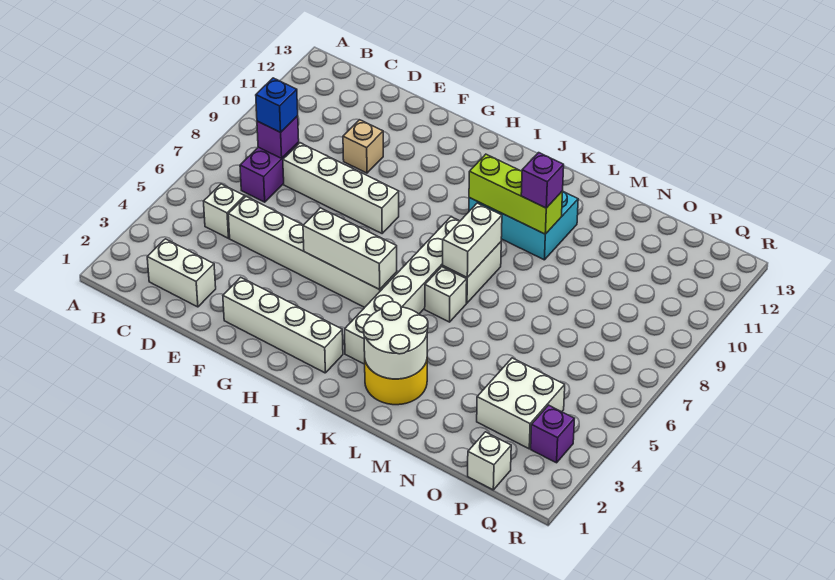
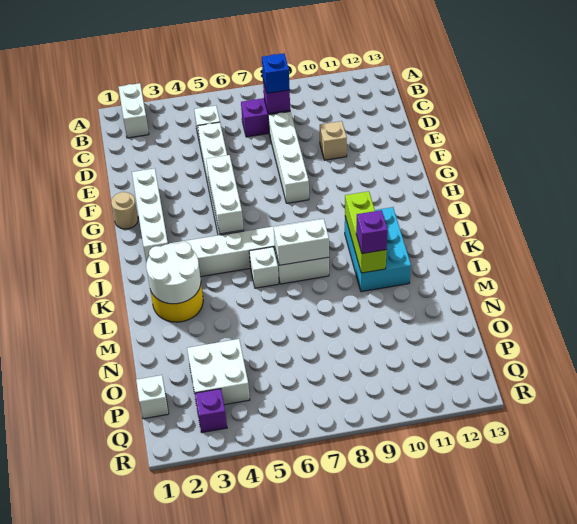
white 1x2 brick [147,239,216,307] -> white 1x2 brick moved to [119,83,149,138]
none -> tan 1x1 round brick [111,192,138,229]

